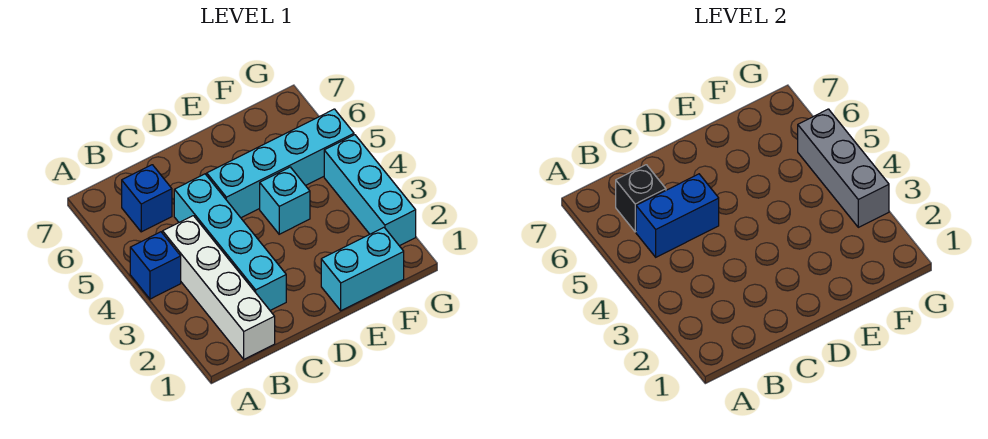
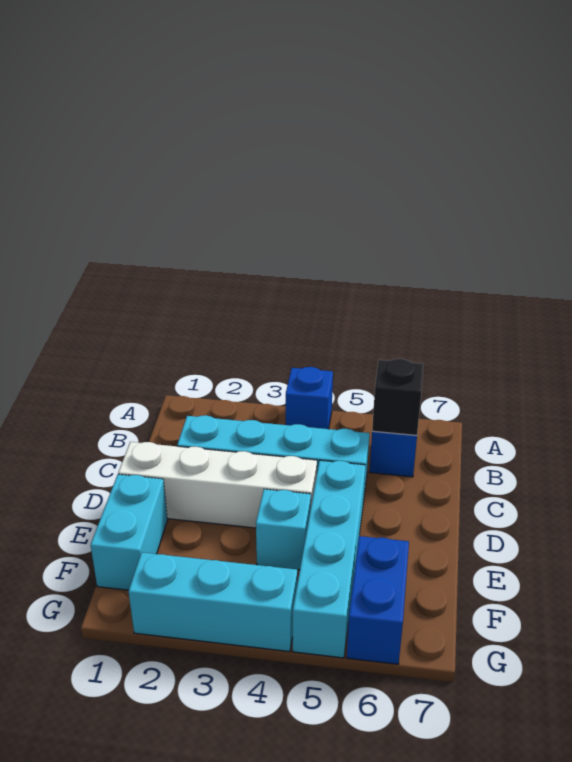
white 1x4 brick [163,216,275,359] -> white 1x4 brick moved to [118,442,317,528]
blue 1x2 brick [636,174,719,257] -> blue 1x2 brick moved to [347,536,409,664]
grey 1x3 brick [798,109,889,227] -> none

